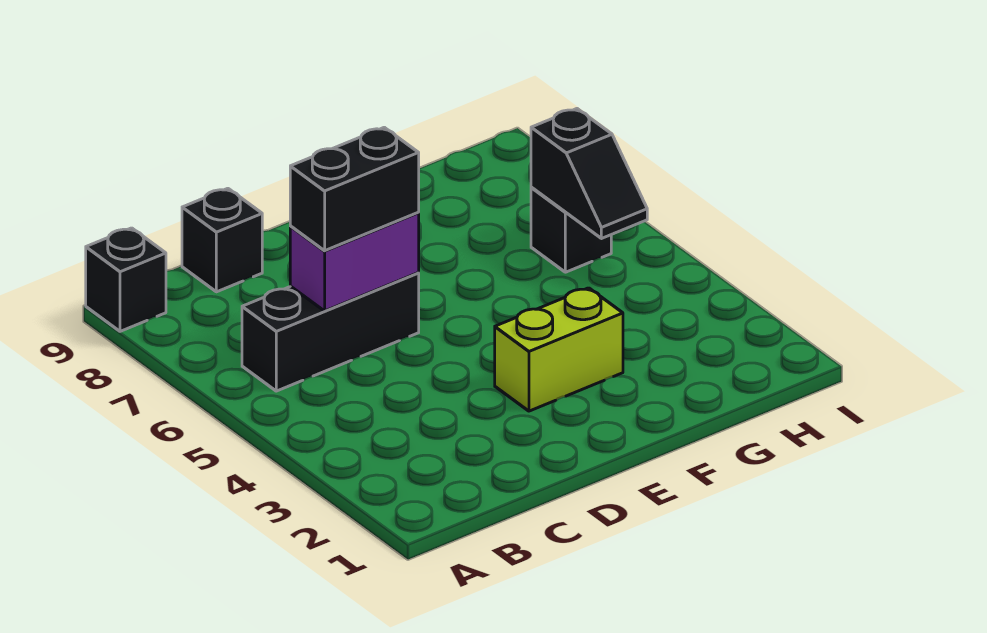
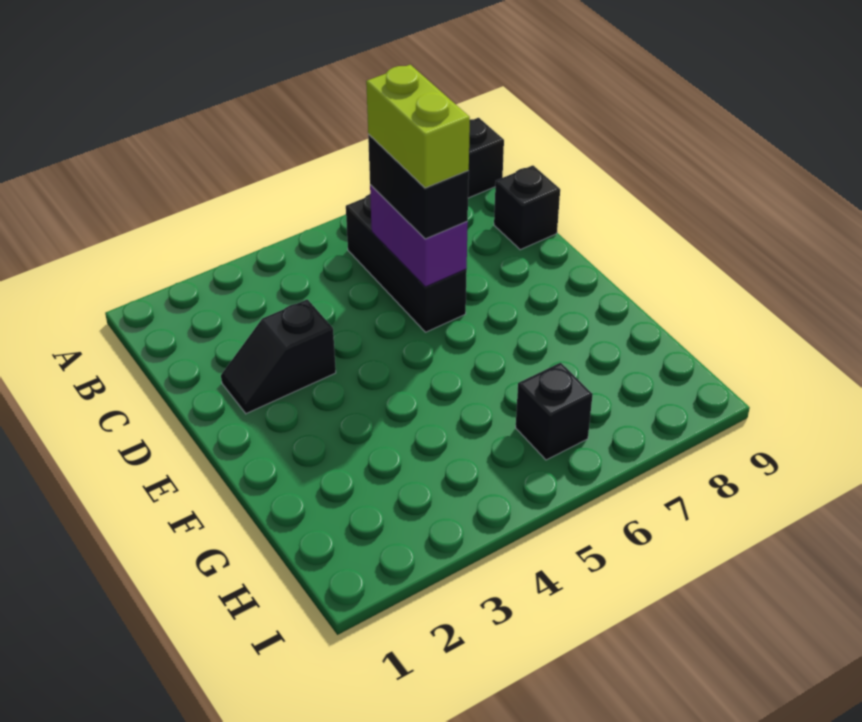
lime 1x2 brick [495,288,623,411] -> lime 1x2 brick moved to [366,65,470,188]
black 1x2 slope [531,109,647,239] -> black 1x2 slope moved to [221,299,336,414]

